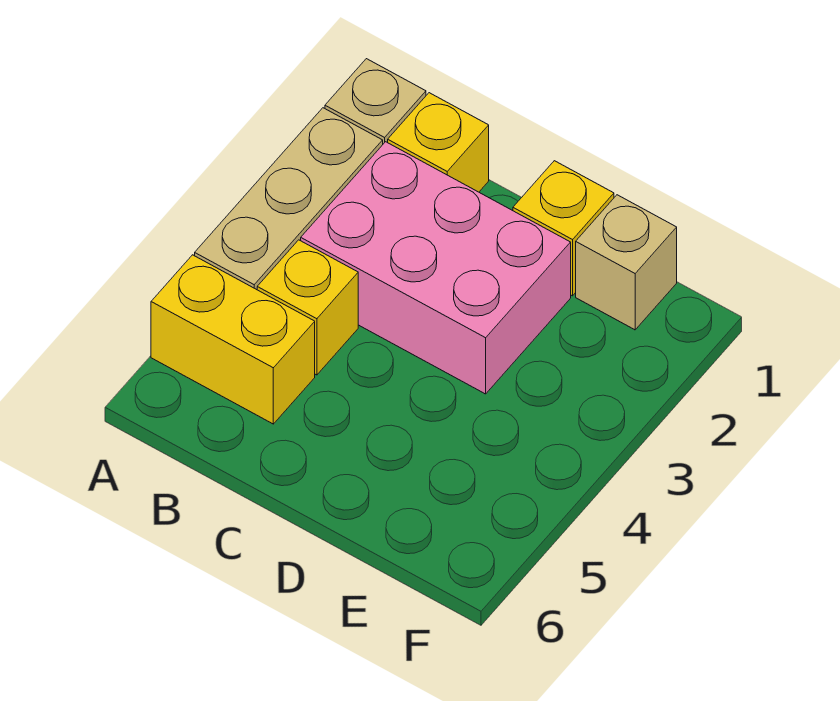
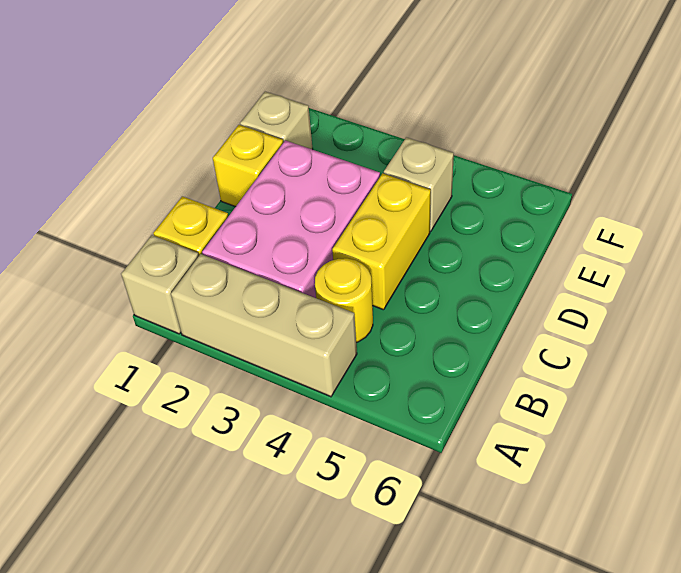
yellow 1x2 brick [151,255,315,424] -> yellow 1x2 brick moved to [332,173,431,310]
yellow 1x1 brick [257,240,358,375] -> yellow 1x1 round brick [315,258,373,342]
none -> tan 1x1 brick [384,137,454,231]

